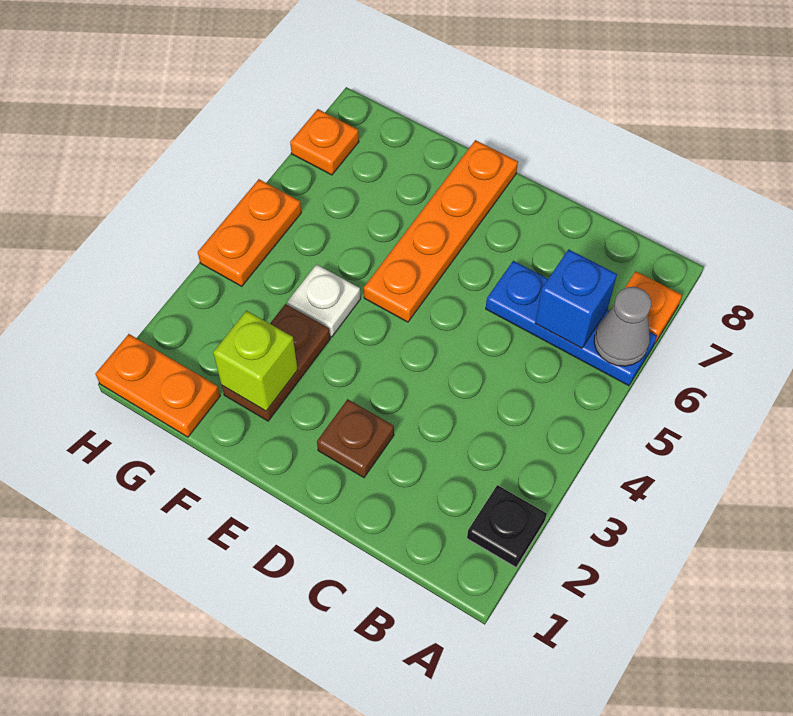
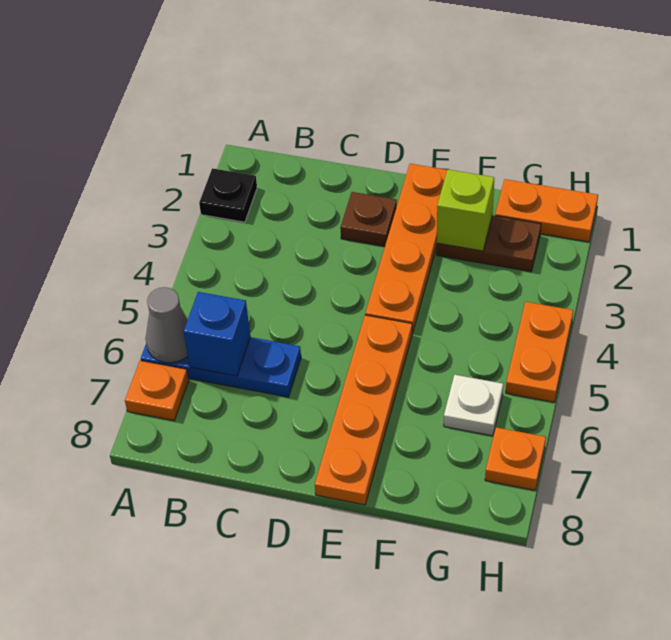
none -> orange 1x4 plate [365,164,447,333]
brown 1x2 plate [222,304,330,421] -> brown 1x2 plate turned to [437,216,541,272]
white 1x1 plate [287,264,361,337] -> white 1x1 plate moved to [444,375,503,436]

